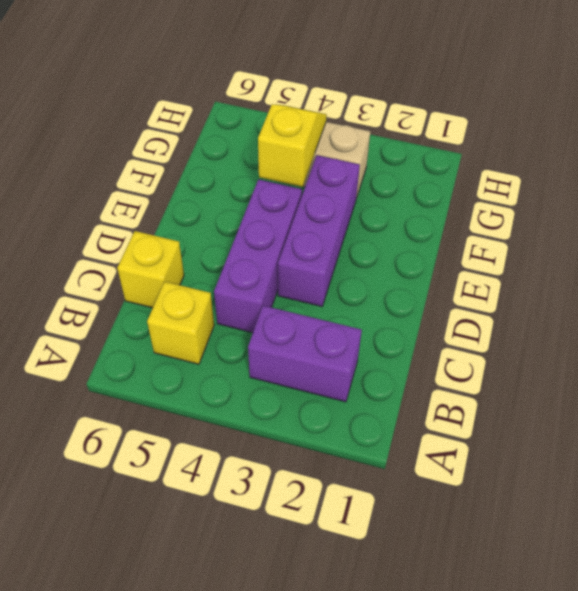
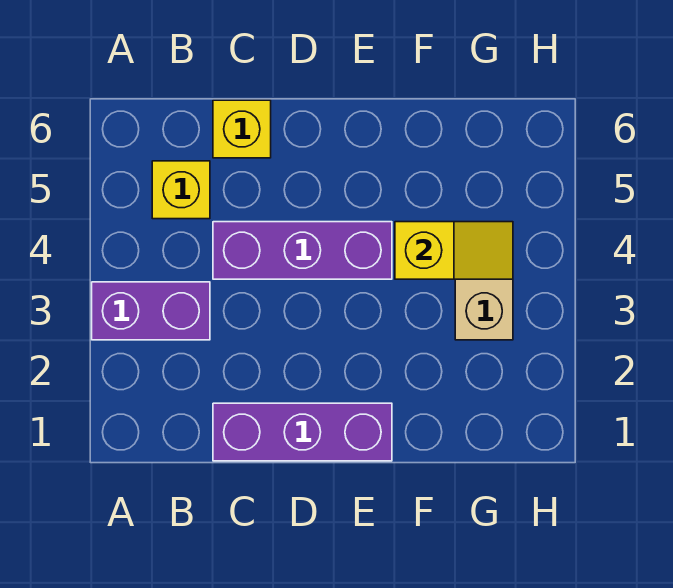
purple 1x2 brick [248,306,362,402] -> purple 1x2 brick turned to [92,282,210,340]
purple 1x3 brick [278,155,360,307] -> purple 1x3 brick moved to [213,403,392,461]

